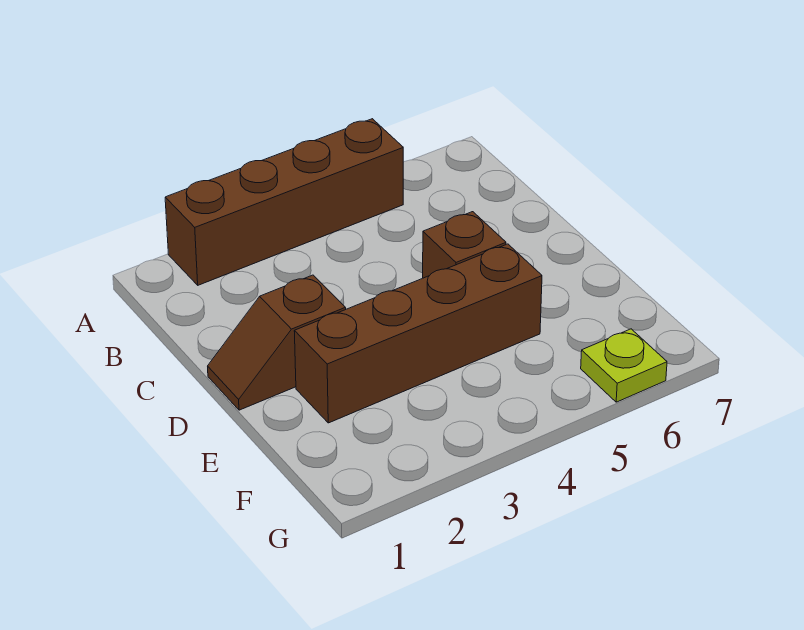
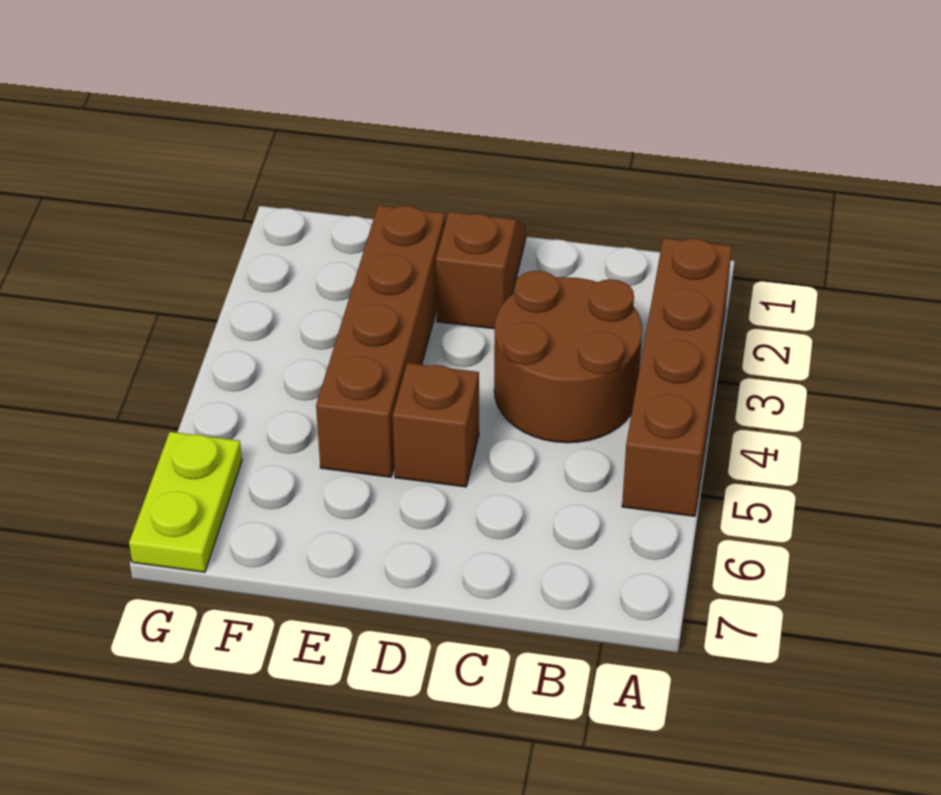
none -> brown 2x2 round brick [494,271,642,443]
lime 1x1 plate [581,329,667,402] -> lime 1x2 plate [129,432,242,572]

